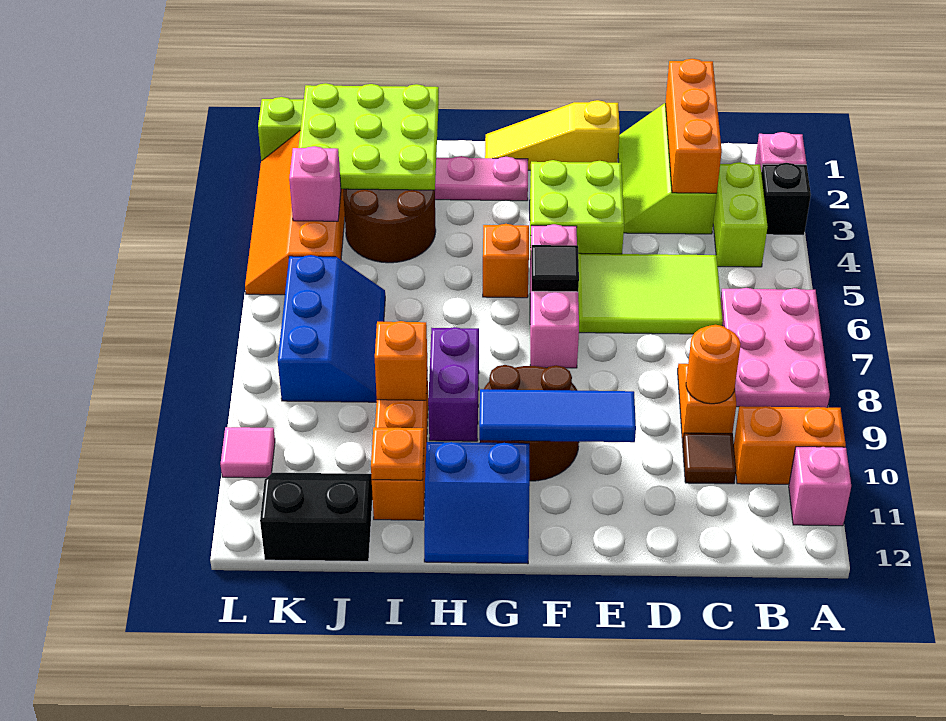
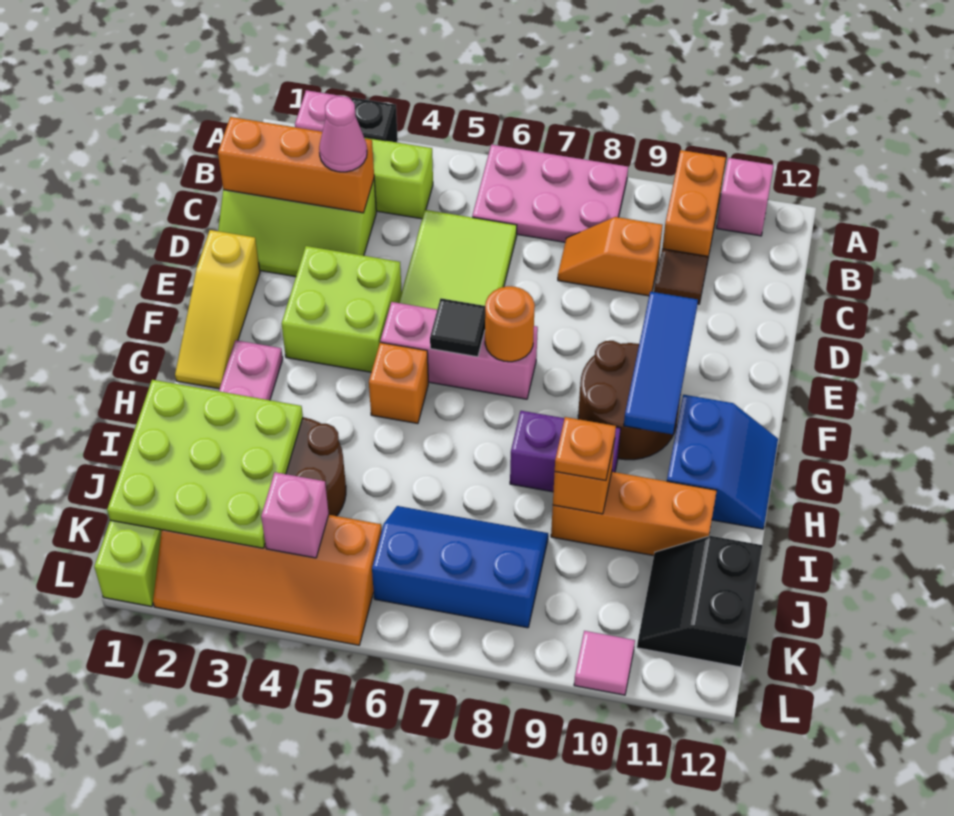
none -> pink 1x1 cone [319,96,367,172]
orange 1x1 round brick [686,325,741,404] -> orange 1x1 round brick moved to [485,286,535,362]
orange 1x1 plate [371,427,424,480] -> orange 1x1 plate moved to [555,417,616,481]

